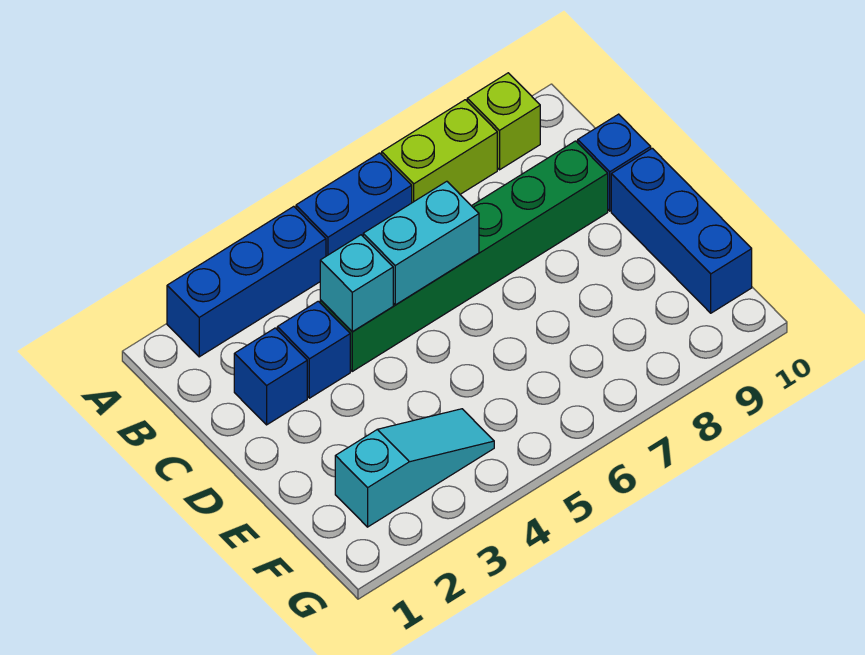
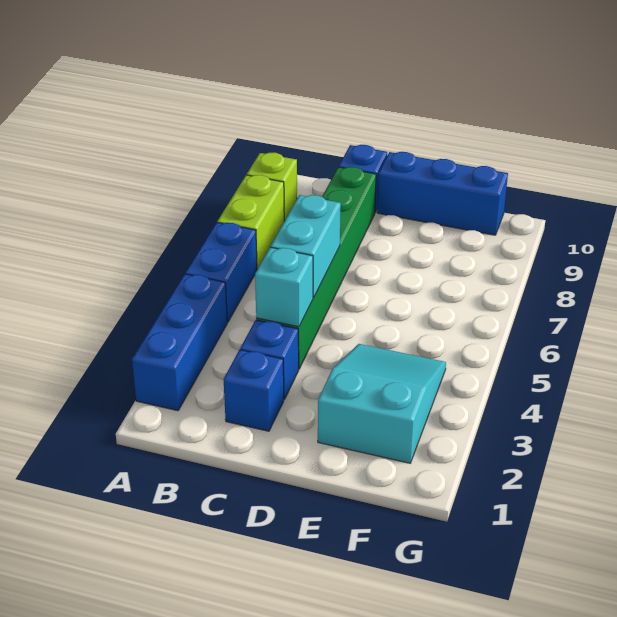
cyan 1x3 slope [335,409,494,527] -> cyan 2x3 slope [318,344,446,463]

